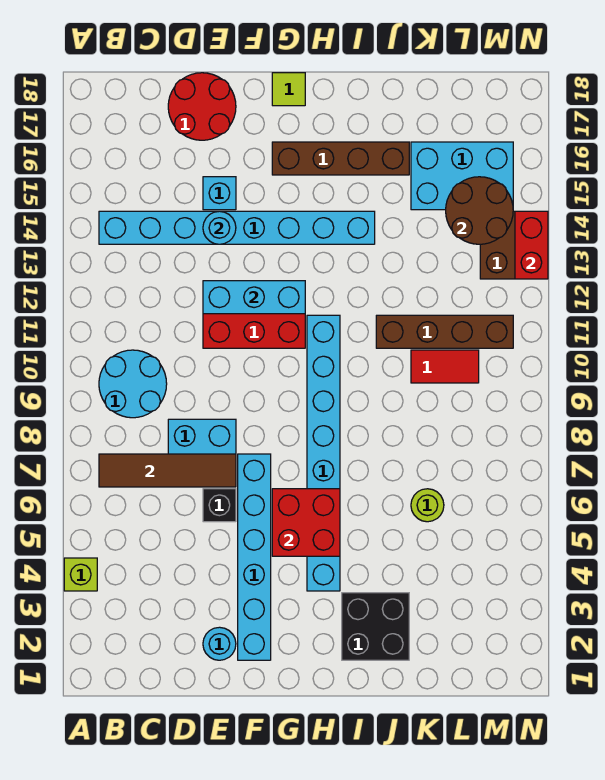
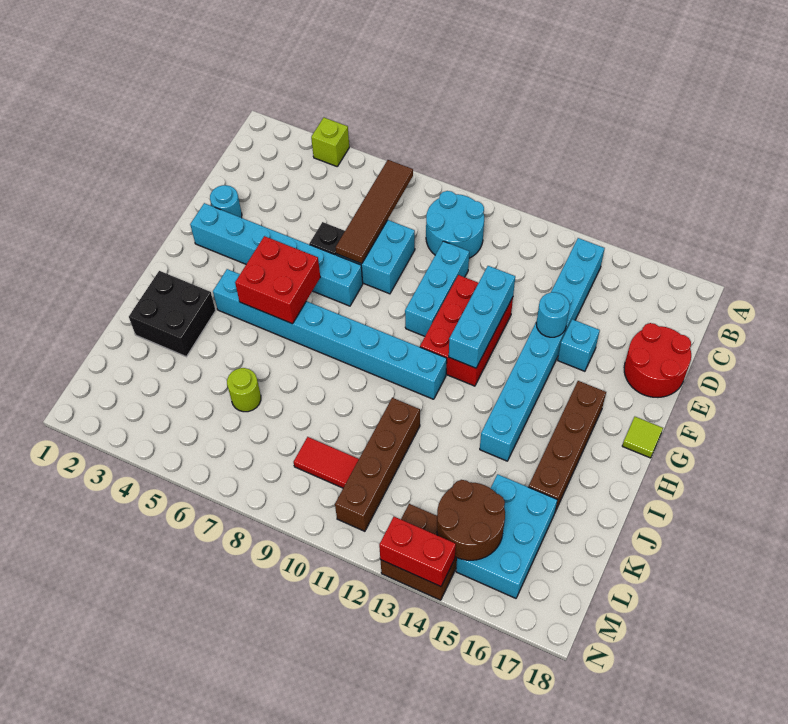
none -> cyan 1x3 brick [405,241,469,336]
red 1x2 tile [411,350,479,383] -> red 1x2 tile turned to [294,437,359,488]

